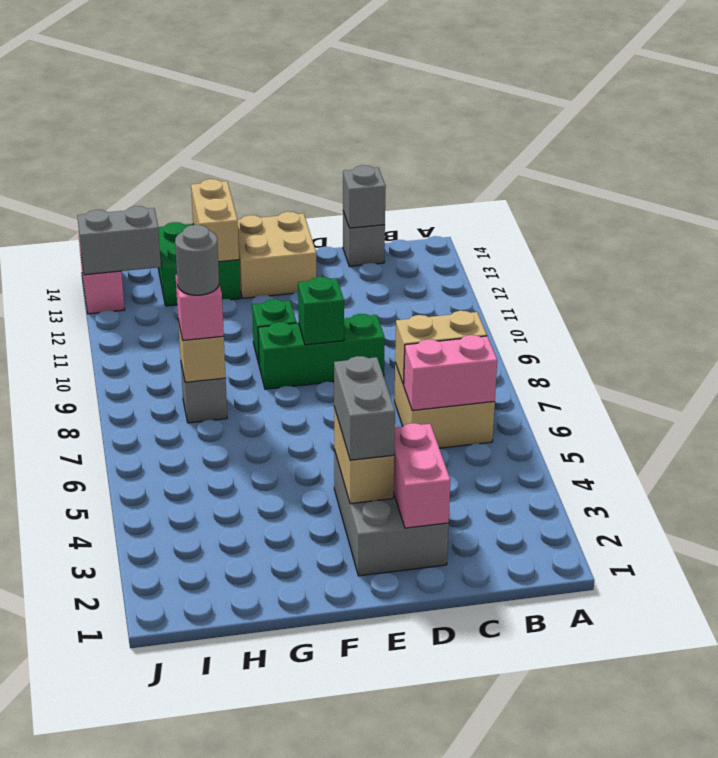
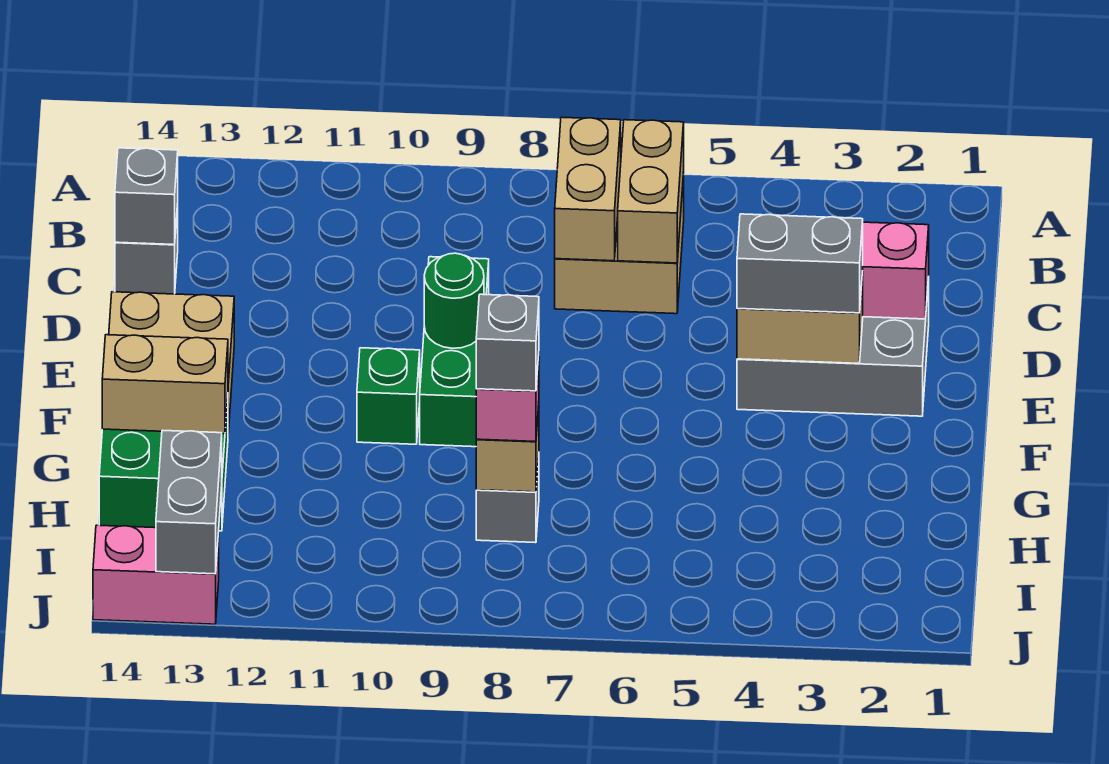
pink 1x2 brick [404,335,497,411] -> tan 1x2 brick [618,120,684,263]
green 1x1 brick [298,277,344,345] -> green 1x1 round brick [424,253,484,348]
grey 1x1 round brick [175,225,219,295] -> grey 1x1 brick [476,294,539,391]

